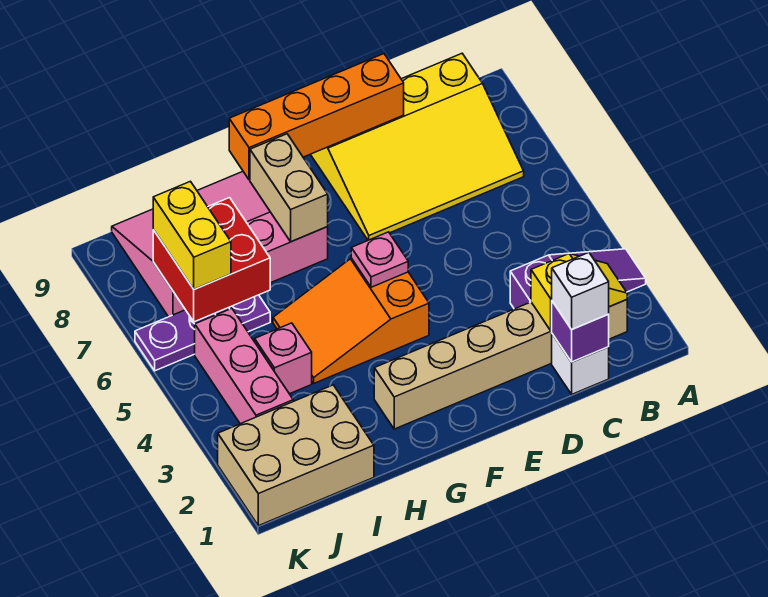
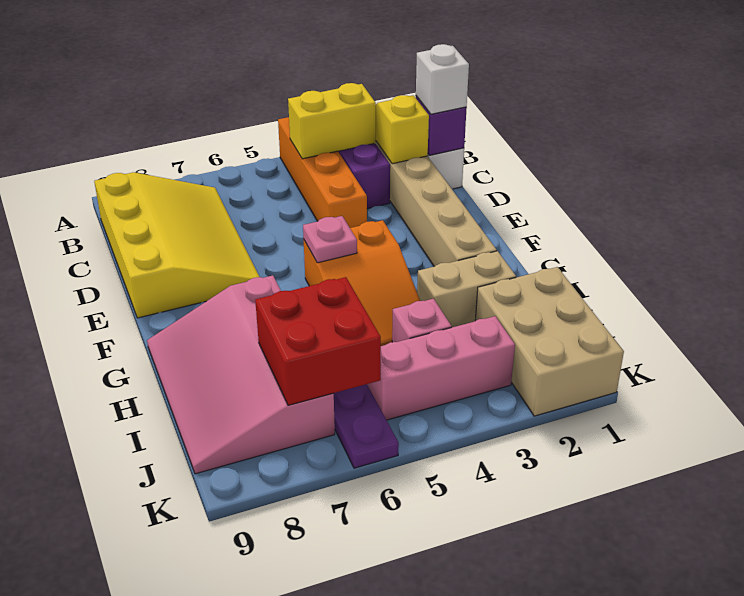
orange 1x4 brick [229,54,404,180] -> orange 1x4 brick moved to [278,117,367,228]
tan 1x2 brick [250,134,328,242] -> tan 1x2 brick moved to [417,251,516,328]
yellow 1x2 brick [153,181,231,289] -> yellow 1x2 brick moved to [288,83,376,159]

